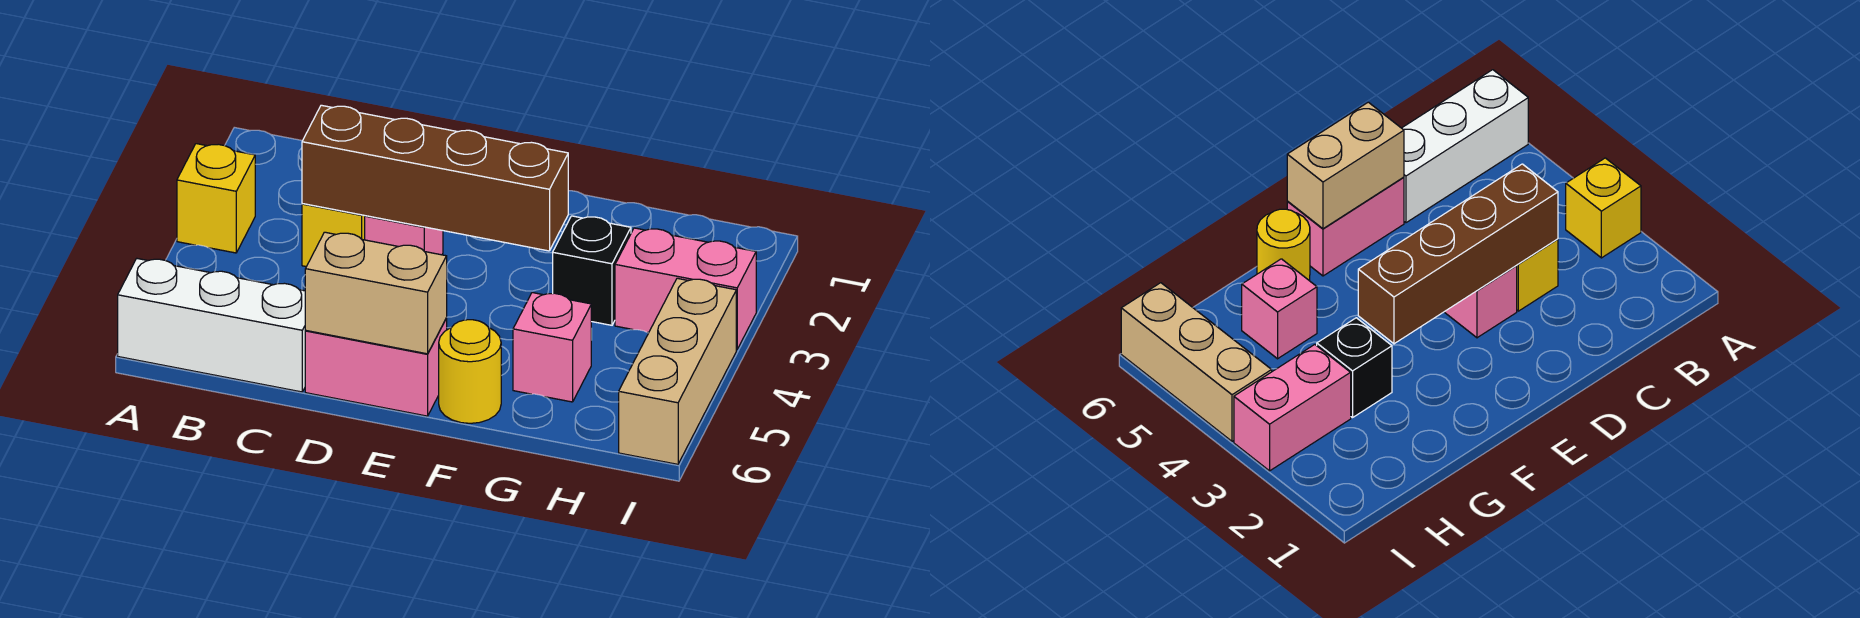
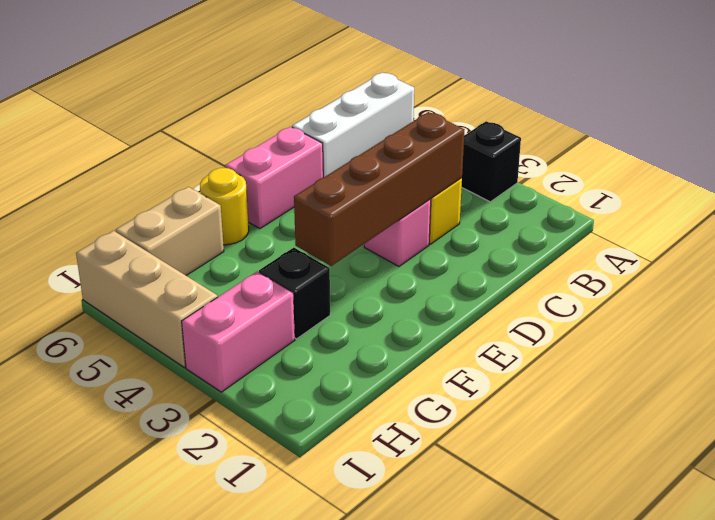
yellow 1x1 brick [177,144,255,253] -> black 1x1 brick [462,121,521,202]
tan 1x2 brick [305,232,447,354] -> tan 1x2 brick moved to [116,187,224,275]
pink 1x1 brick [513,293,591,402] -> none

